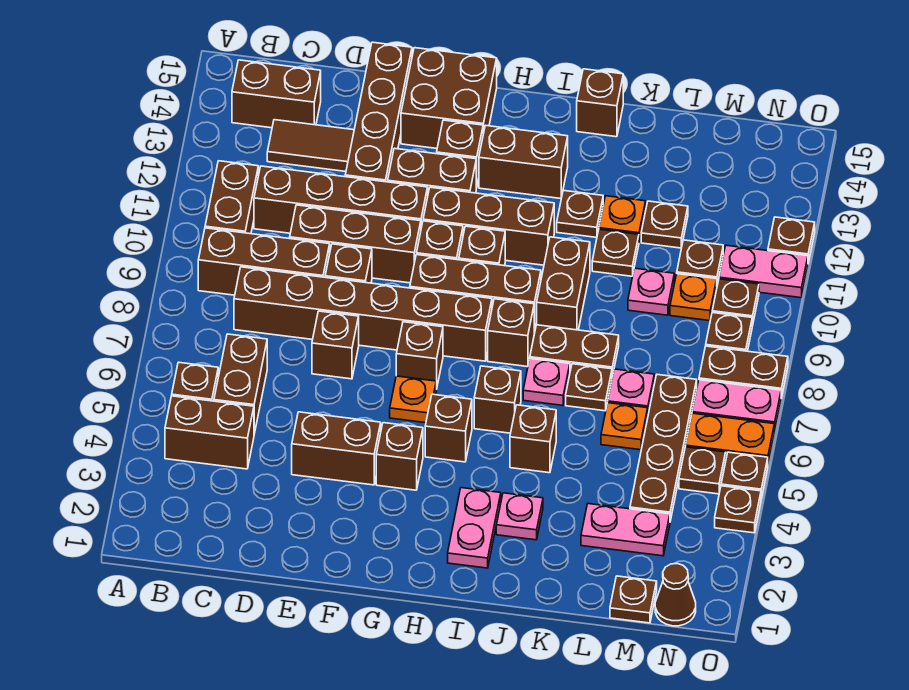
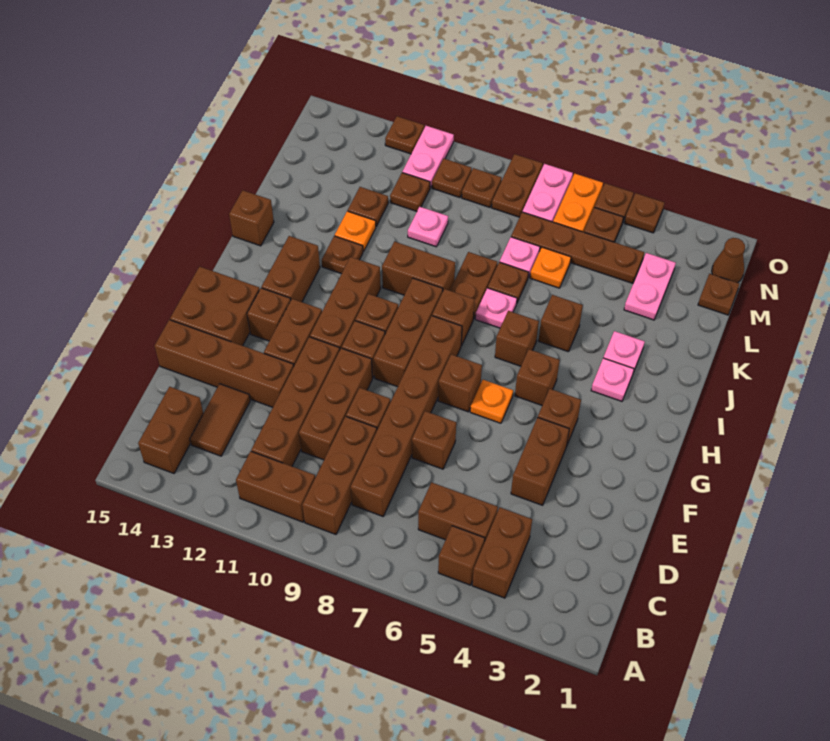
pink 1x2 plate [448,488,501,568] -> pink 1x1 plate [591,358,634,401]
brown 1x1 plate [592,229,639,276] -> none
orange 1x1 plate [670,274,717,321] -> none

